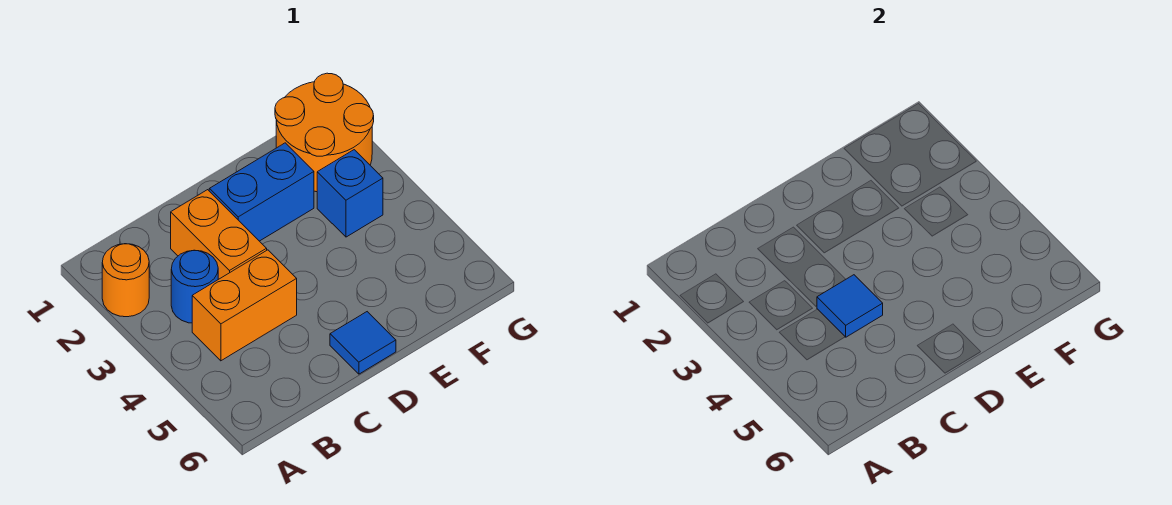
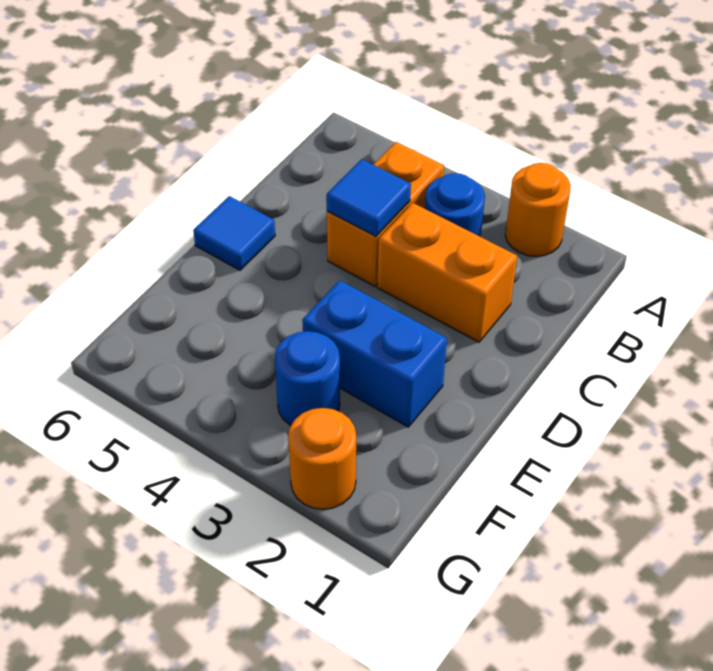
blue 1x2 brick [209,143,314,241] -> blue 1x2 brick turned to [302,280,447,427]
orange 2x2 round brick [275,73,374,192] -> orange 1x1 round brick [288,408,356,510]
blue 1x1 brick [317,150,383,237] -> blue 1x1 round brick [275,331,340,425]

